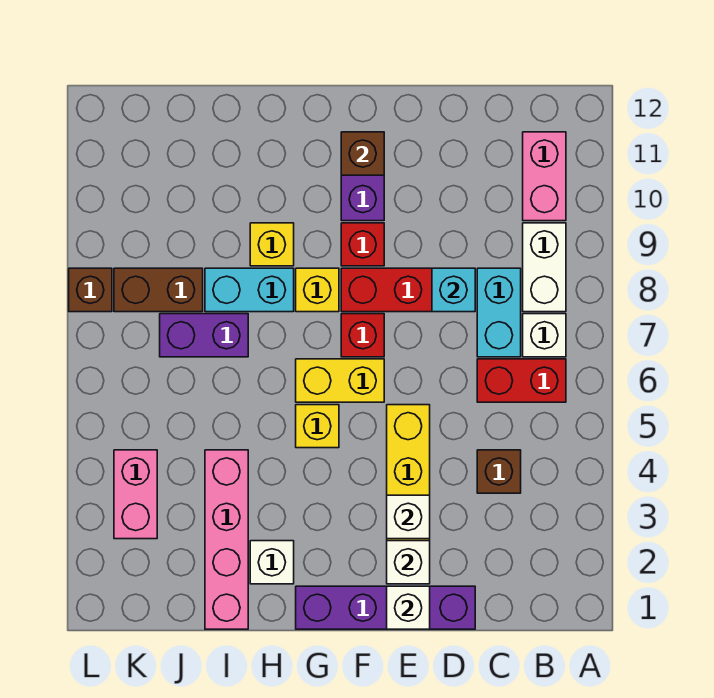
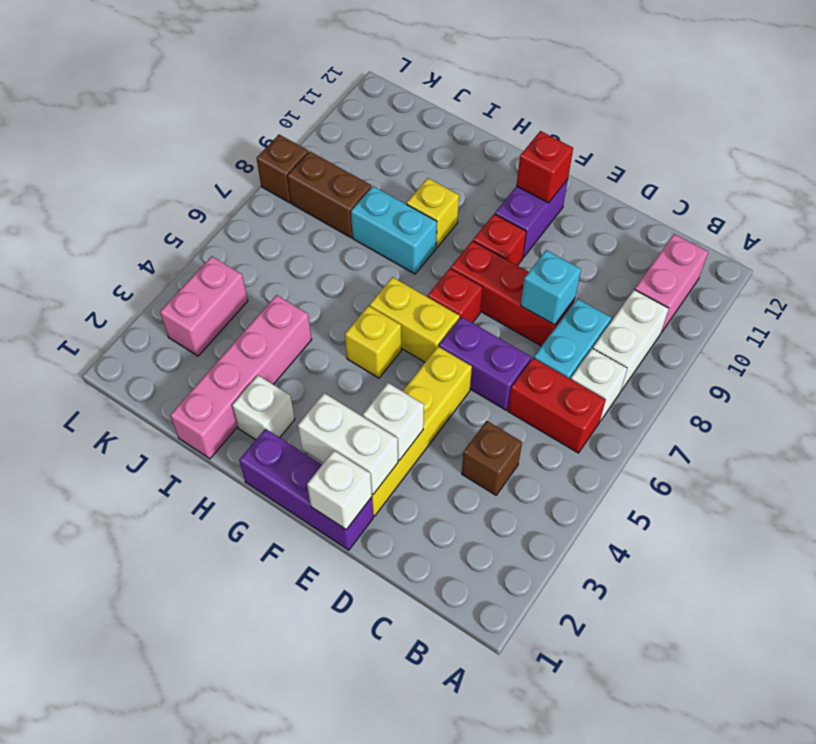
purple 1x4 brick [296,586,475,629] -> purple 1x3 brick [239,429,373,550]
white 1x1 brick [387,541,430,584] -> white 1x2 brick [298,393,398,494]
brown 1x1 brick [341,132,384,175] -> red 1x1 brick [516,131,573,203]
yellow 1x1 brick [296,268,339,312] -> none
purple 1x2 brick [160,314,248,357] -> purple 1x2 brick moved to [439,317,531,410]

